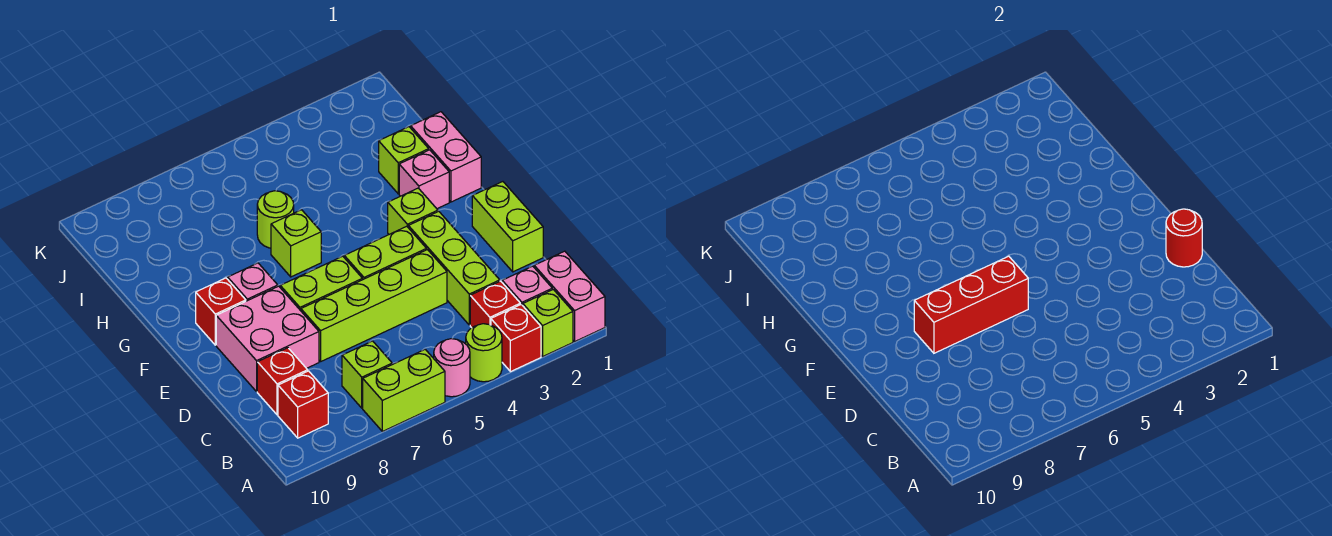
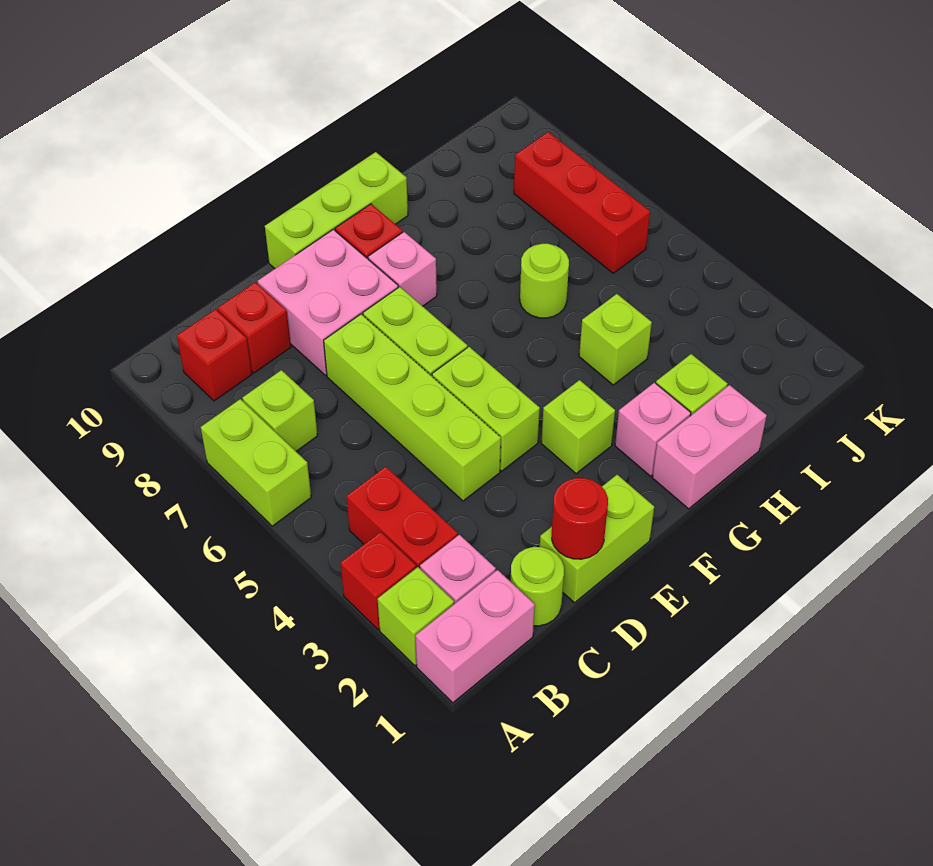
lime 1x1 round brick [466,324,502,382] -> lime 1x1 round brick moved to [511,547,564,626]
pink 1x1 round brick [434,339,470,397] -> none
red 1x1 brick [470,281,520,328] -> red 1x2 brick [346,467,458,568]
lime 1x3 brick [408,211,500,325] -> lime 1x3 brick moved to [265,152,408,268]
red 1x3 brick [914,256,1028,353] -> red 1x3 brick moved to [514,132,650,273]
lime 1x1 brick [271,210,321,277] -> lime 1x1 brick moved to [579,294,652,385]

